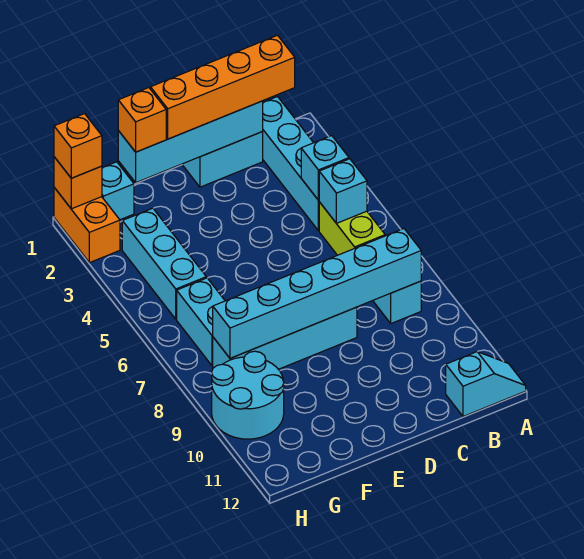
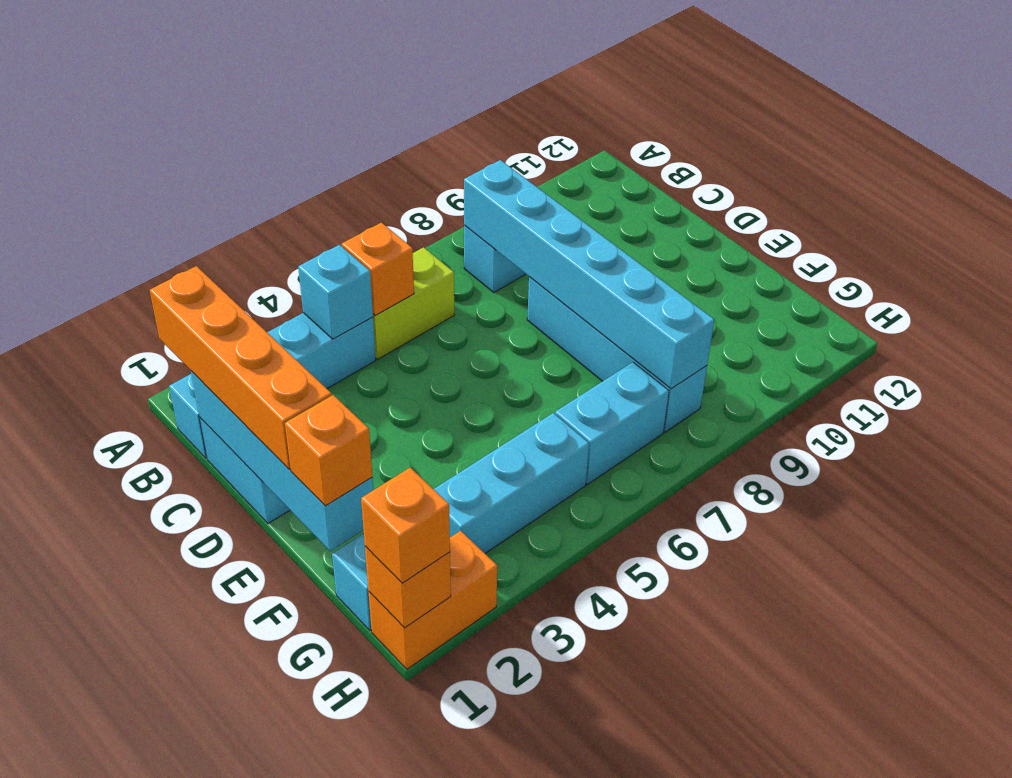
cyan 1x2 slope [446,352,526,416] -> none
cyan 1x1 brick [319,159,367,223] -> orange 1x1 brick [342,223,414,315]
cyan 2x2 round brick [212,351,284,439] -> none

